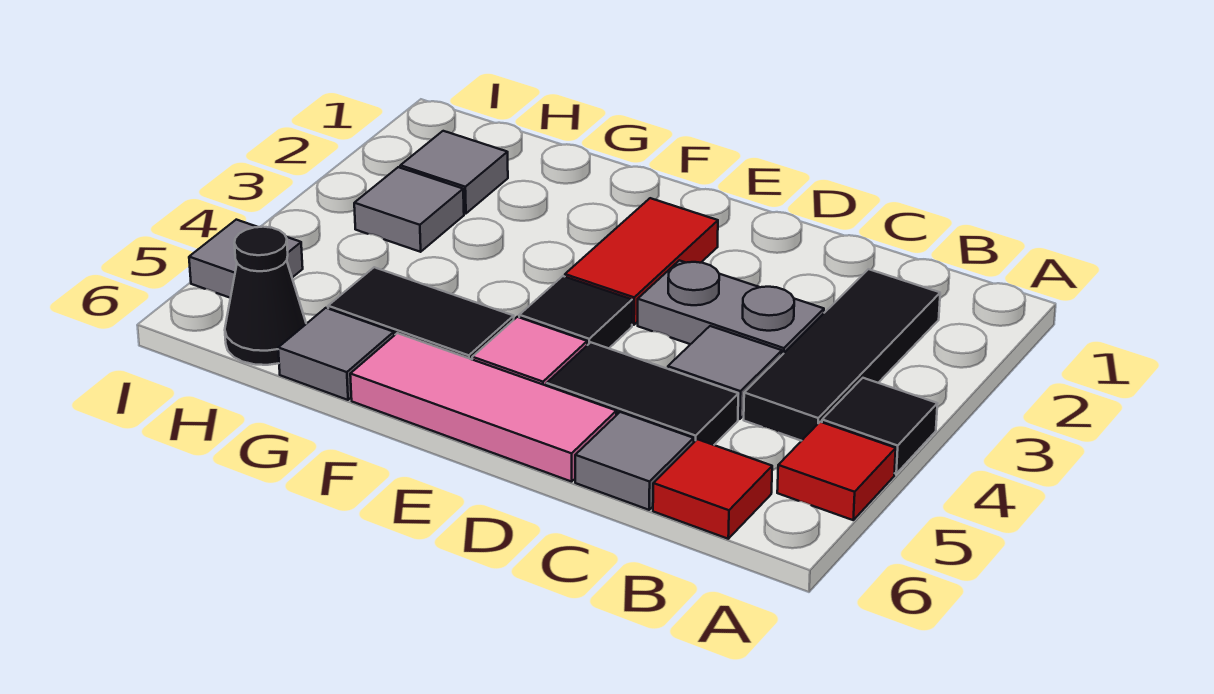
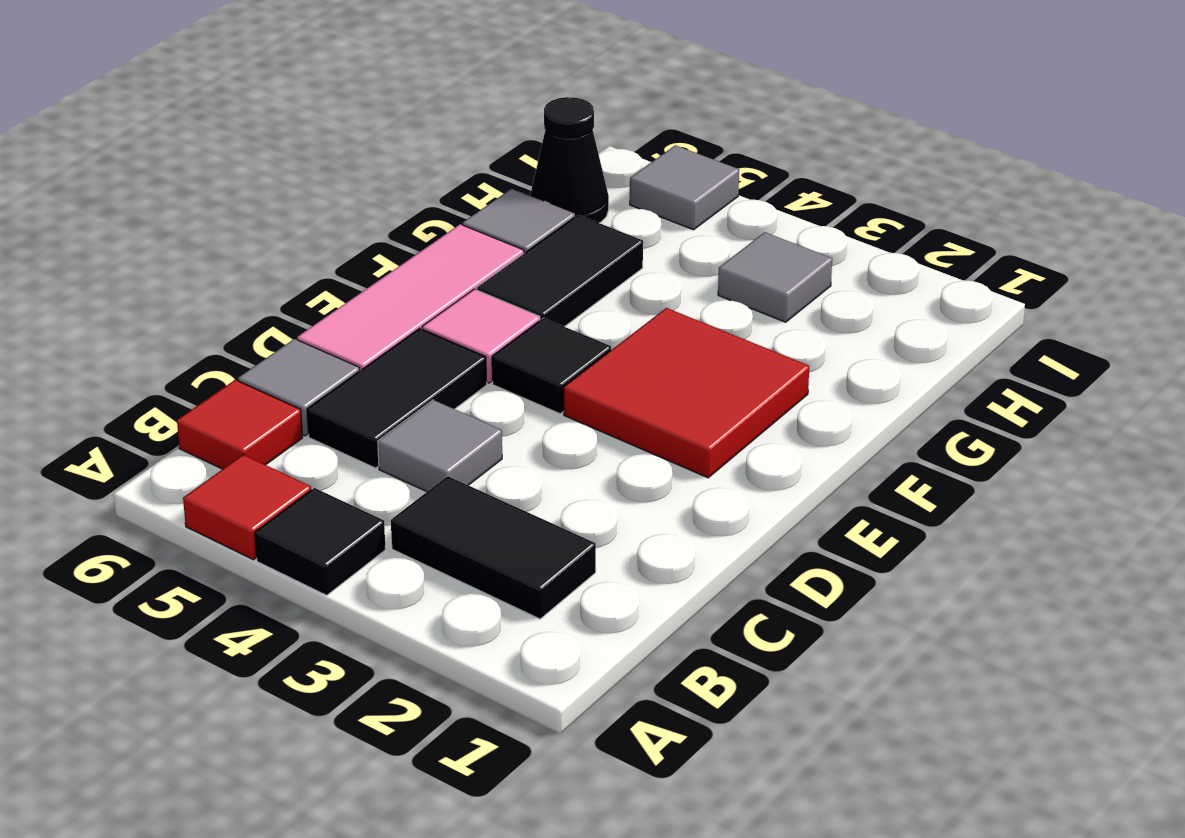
black 1x3 tile [744,269,940,441] -> black 1x2 tile [391,476,596,619]
grey 1x2 plate [638,260,824,355] -> none
red 1x2 tile [565,198,718,325] -> red 2x2 tile [564,308,809,478]
grey 1x1 tile [400,131,508,214] -> none

